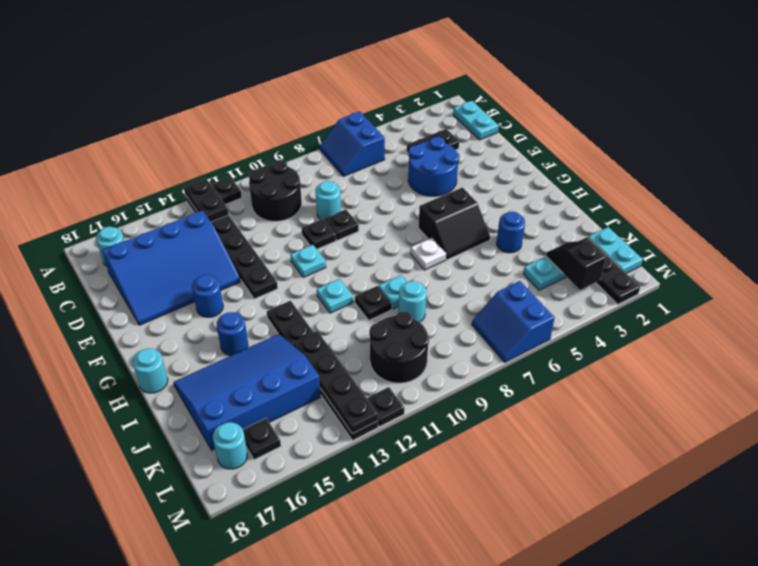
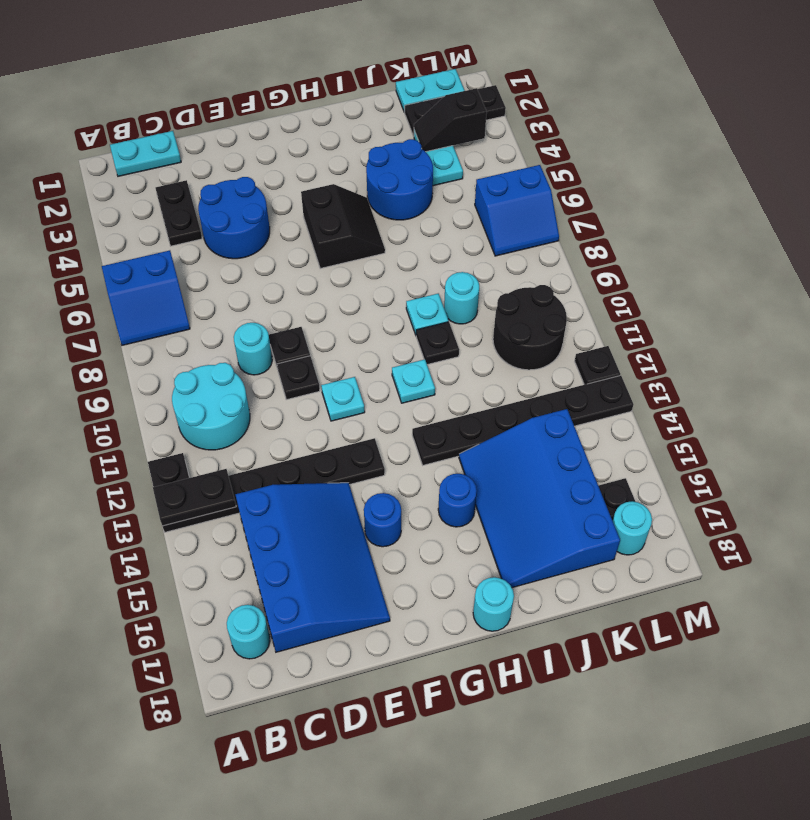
black 2x2 round brick [249,160,302,221] -> cyan 2x2 round brick [172,363,250,450]
white 1x1 plate [411,238,446,270] -> none
blue 1x1 round brick [497,212,525,253] -> blue 2x2 round brick [366,139,433,220]
black 1x4 plate [293,331,378,434] -> none

